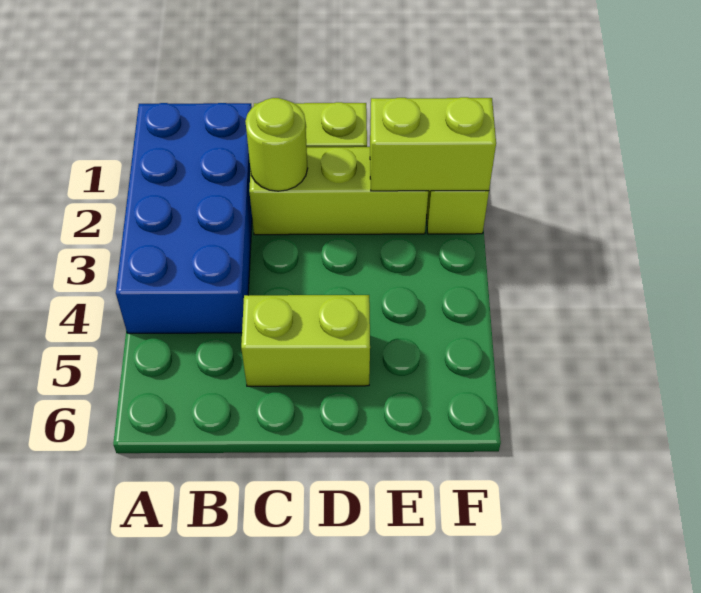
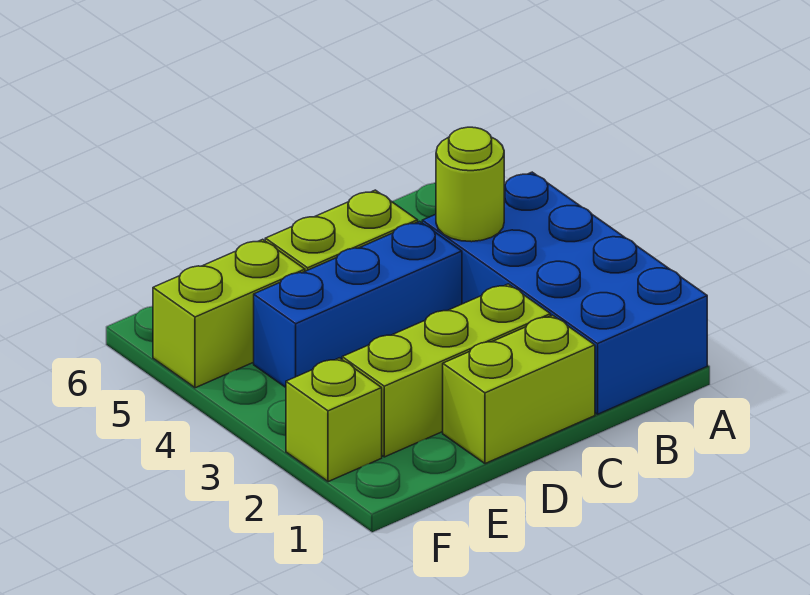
lime 1x1 round brick [245,98,308,191] -> lime 1x1 round brick moved to [436,127,504,242]
none -> blue 1x3 brick [254,221,462,387]
lime 1x2 brick [370,97,496,191] -> lime 1x2 brick moved to [153,239,305,388]

